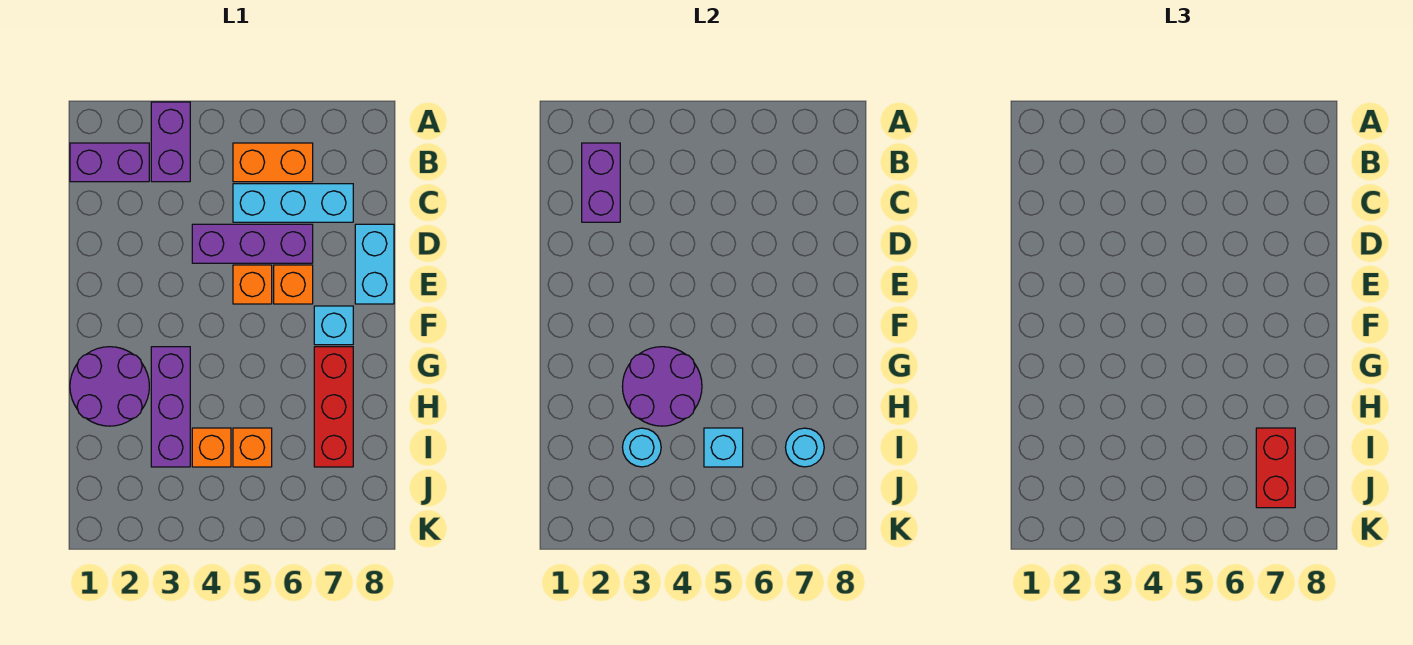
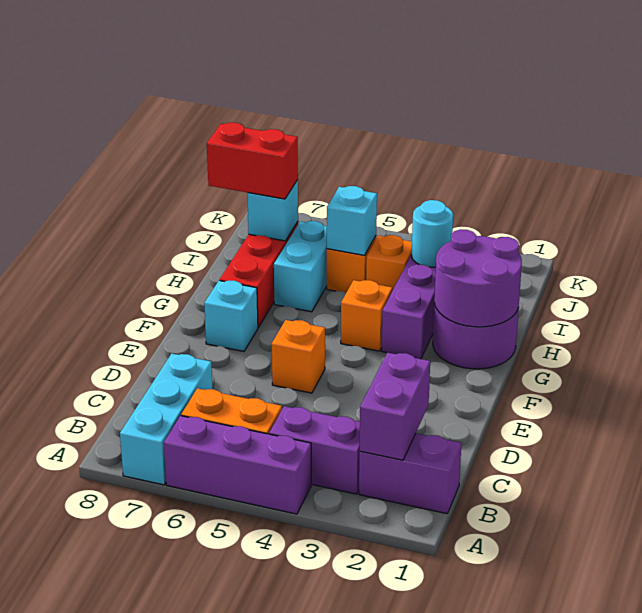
purple 1x2 brick [151,102,190,182] -> purple 1x2 brick turned to [269,406,360,494]
cyan 1x3 brick [233,184,353,222] -> cyan 1x3 brick turned to [120,354,213,485]
purple 1x3 brick [192,224,313,263] -> purple 1x3 brick moved to [164,416,311,514]
cyan 1x2 brick [355,224,394,304] -> cyan 1x2 brick moved to [274,221,327,312]
orange 1x1 brick [274,265,313,304] -> orange 1x1 brick moved to [341,280,392,351]
purple 2x2 round brick [622,347,702,426] -> purple 2x2 round brick moved to [434,229,522,327]
cyan 1x1 round brick [786,428,824,467] -> cyan 1x1 brick [247,180,298,241]
red 1x2 brick [1256,428,1295,508] -> red 1x2 brick turned to [207,123,298,199]

